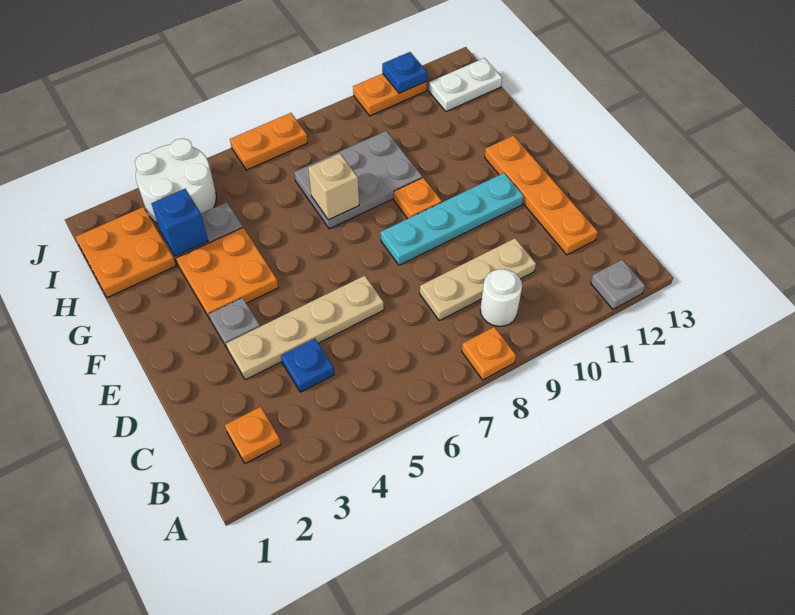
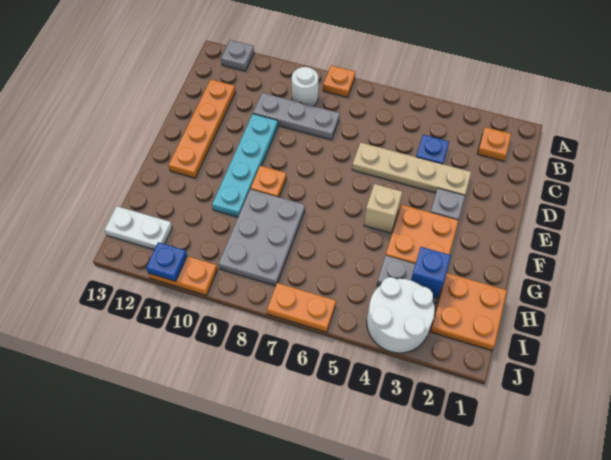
tan 1x3 plate [420,238,536,321] -> grey 1x3 plate [253,93,340,140]
cyan 1x4 plate [380,173,524,265] -> cyan 1x4 plate turned to [212,114,278,217]
grey 2x3 plate [294,131,422,229] -> grey 2x3 plate turned to [219,189,305,286]
tan 1x1 brick [308,153,359,220] -> tan 1x1 brick moved to [364,184,402,233]

